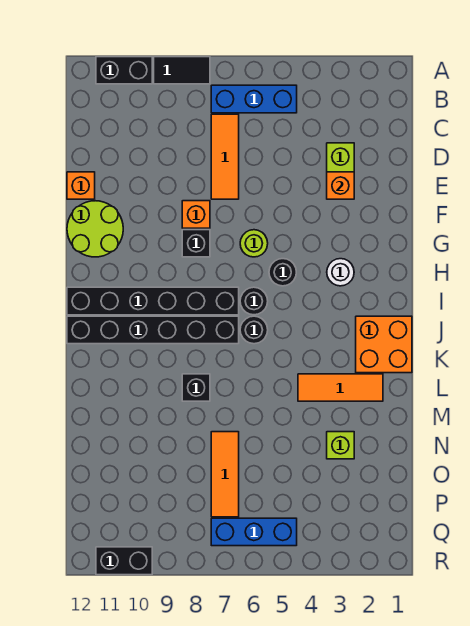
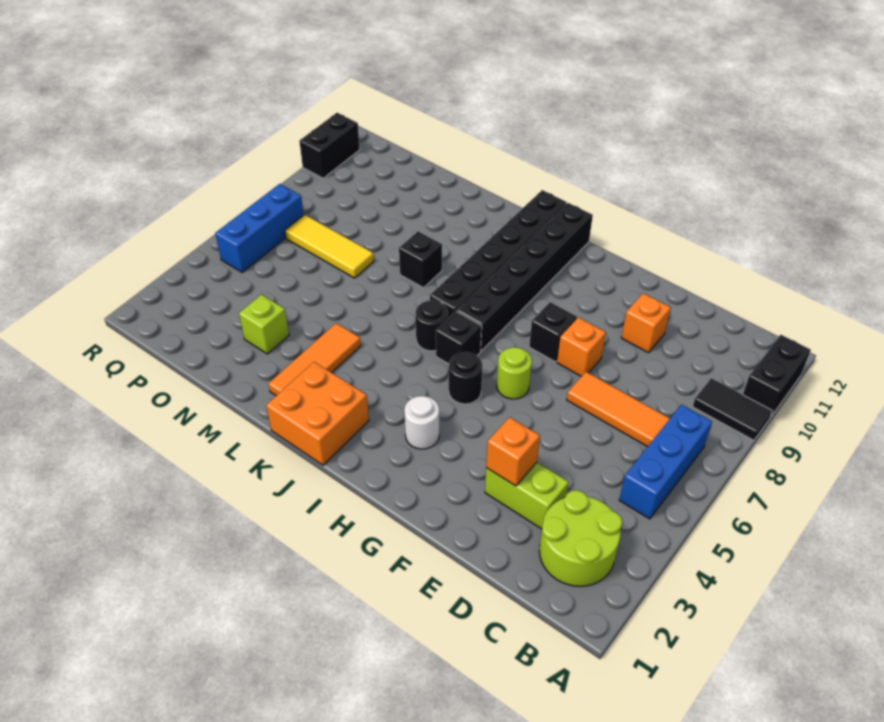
black 1x2 tile [154,57,210,84] -> black 1x2 tile turned to [693,378,772,440]
orange 1x1 brick [67,172,95,199] -> orange 1x1 brick moved to [621,293,671,353]
lime 2x2 round brick [67,201,123,257] -> lime 2x2 round brick moved to [539,490,622,586]
black 1x1 round brick [240,287,268,315] -> black 1x1 brick [436,311,482,364]
orange 1x3 tile [211,432,239,517] -> yellow 1x3 tile [285,215,374,278]

